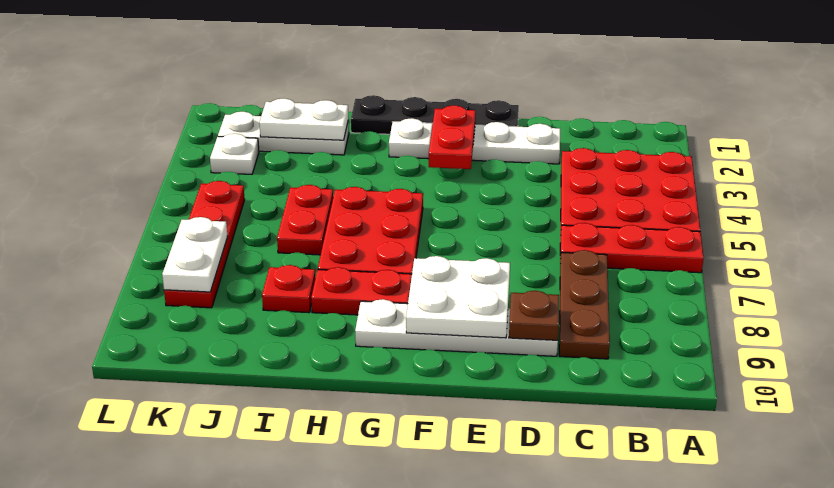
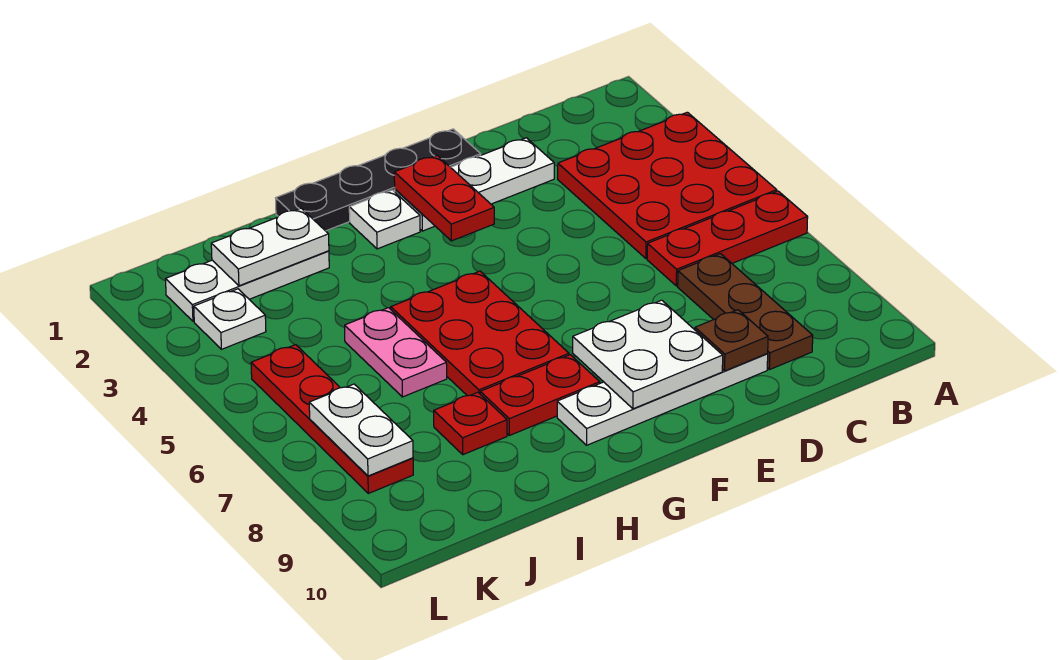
red 1x2 plate [277,185,333,255] -> pink 1x2 plate [345,308,447,397]

